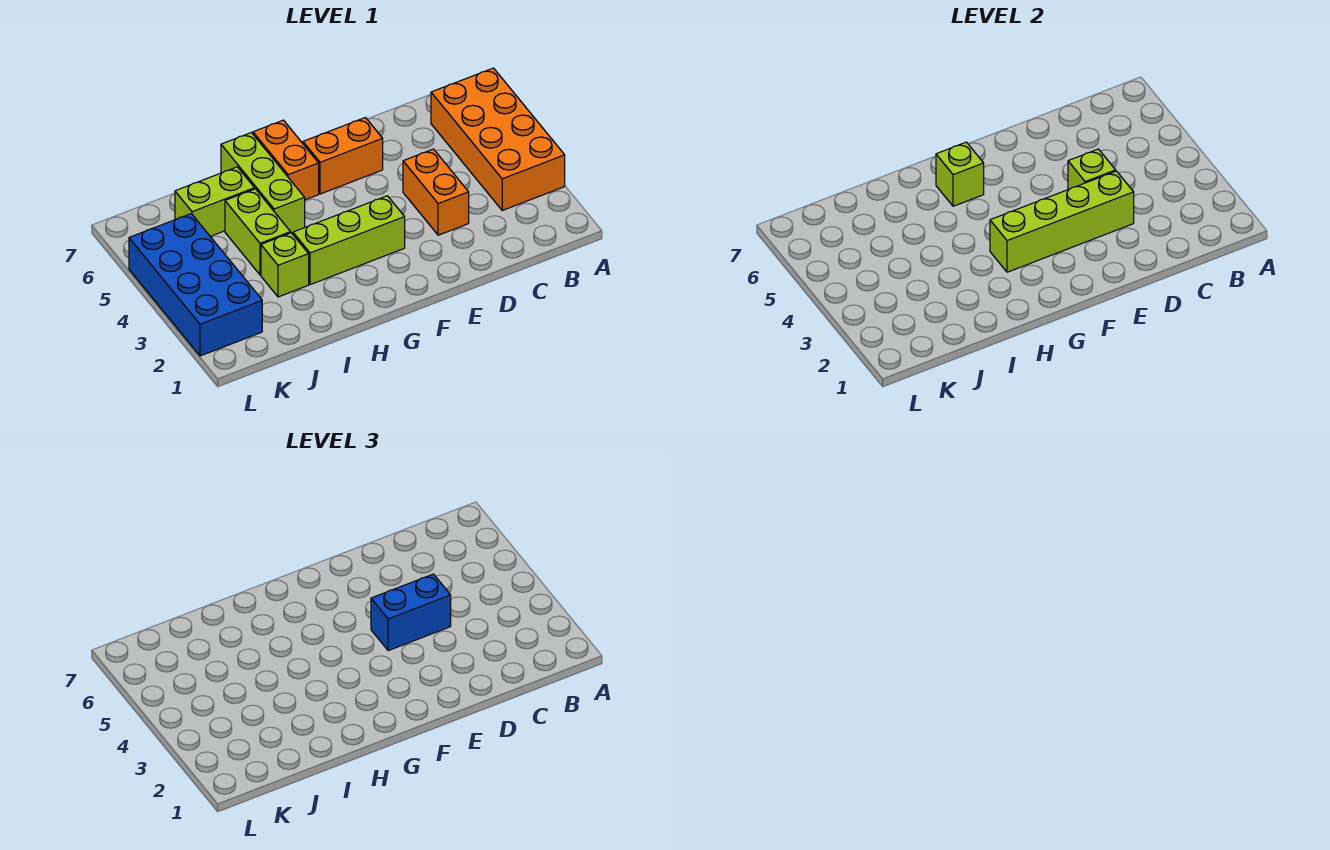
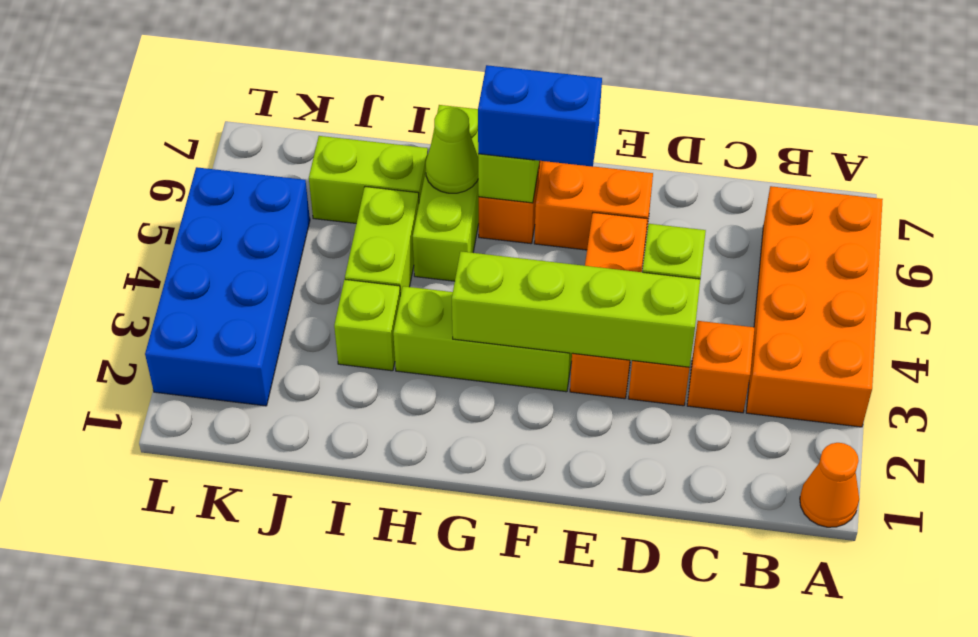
none -> orange 1x1 cone [800,443,859,527]
none -> orange 1x1 brick [687,321,754,413]
blue 1x2 brick [371,574,451,651] -> blue 1x2 brick moved to [478,65,602,167]
none -> orange 1x3 brick [570,212,647,399]
none -> lime 1x1 cone [426,108,478,193]

